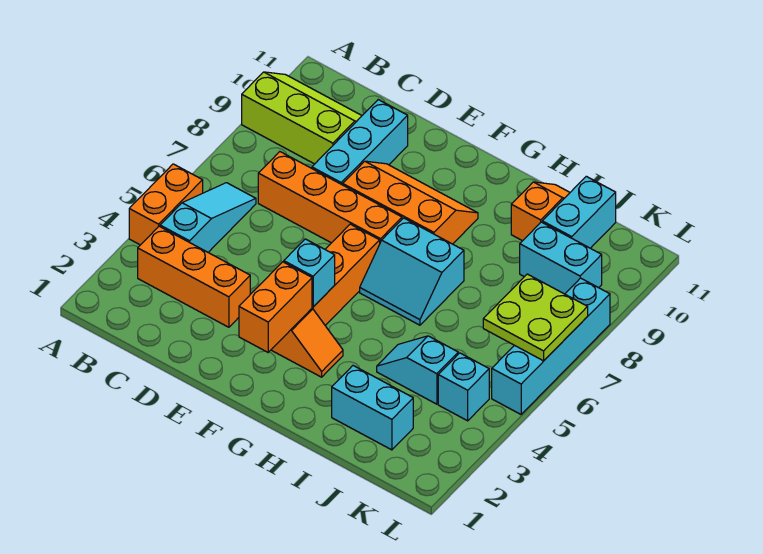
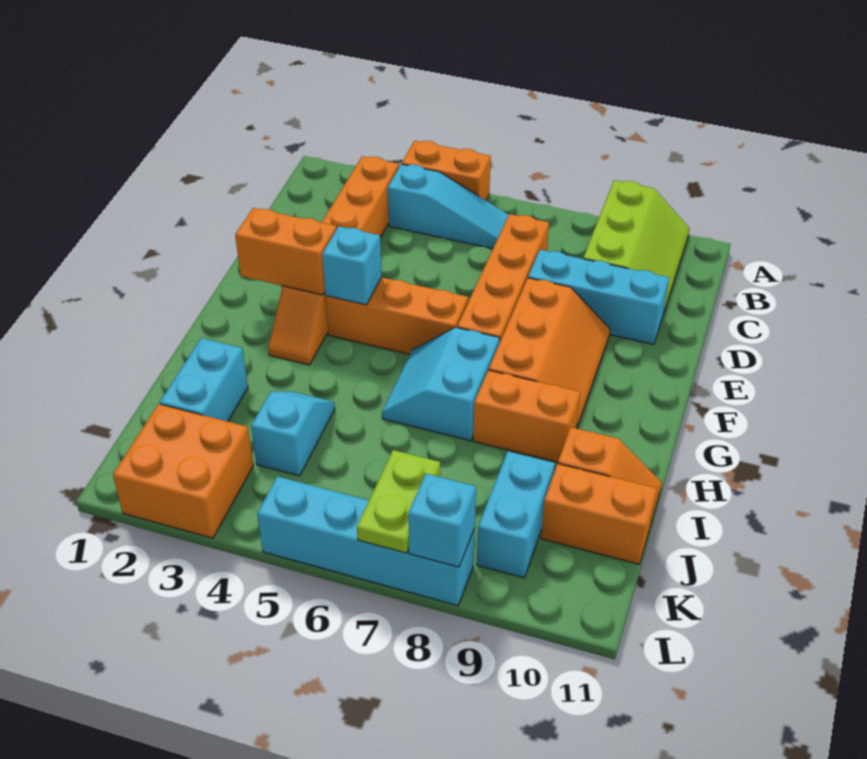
none -> orange 1x2 brick [473,370,580,462]
cyan 1x2 brick [542,176,616,248] -> orange 1x2 brick [541,464,657,564]
none -> orange 2x2 brick [113,404,253,538]
cyan 1x1 brick [438,353,489,421] -> cyan 1x1 brick moved to [408,474,476,567]
lime 2x2 plate [483,274,588,361] -> lime 1x2 plate [357,450,440,553]

